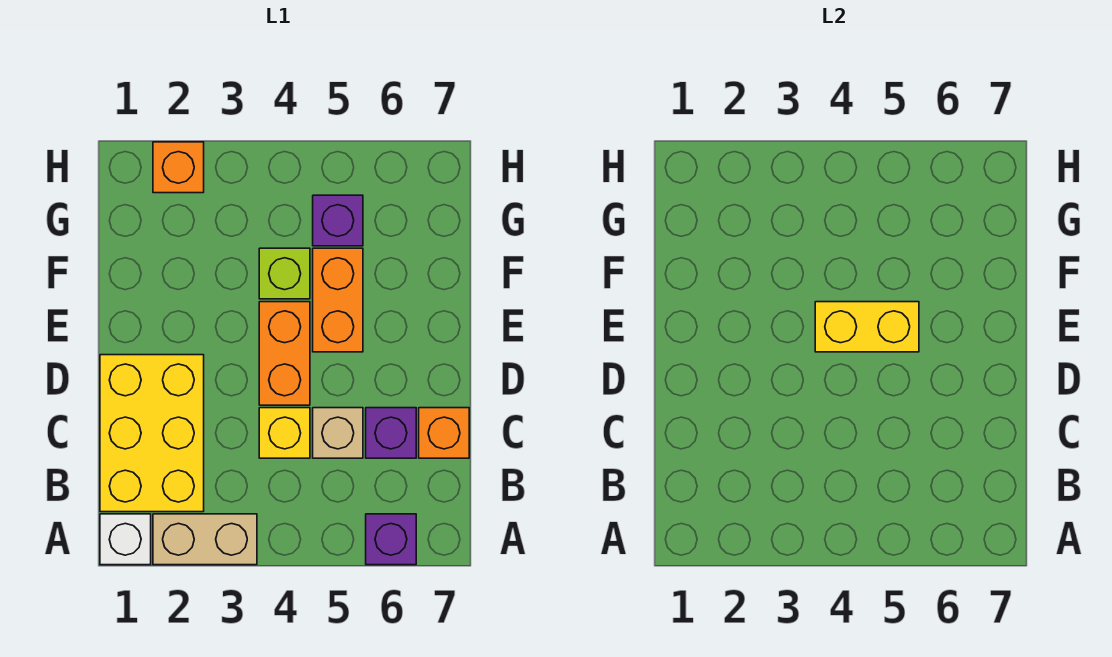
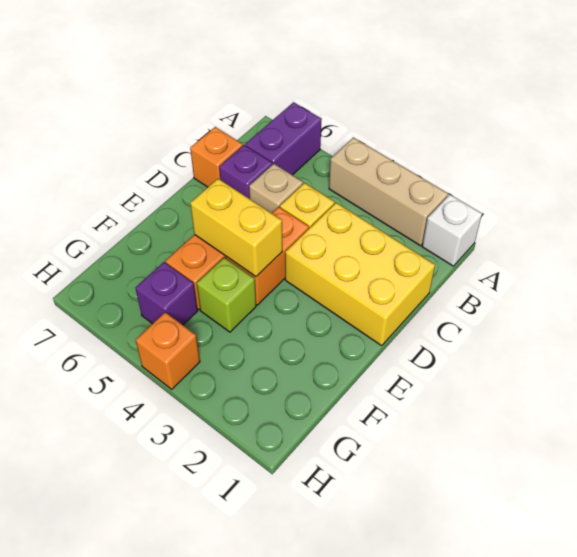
tan 1x2 brick [153,514,257,565] -> tan 1x3 brick [329,137,448,246]
purple 1x1 brick [366,514,416,565] -> purple 1x2 brick [245,102,322,175]
yellow 2x3 brick [100,355,204,512] -> yellow 2x3 brick turned to [285,203,435,346]
orange 1x1 brick [153,142,204,193] -> orange 1x1 brick moved to [136,312,200,389]

